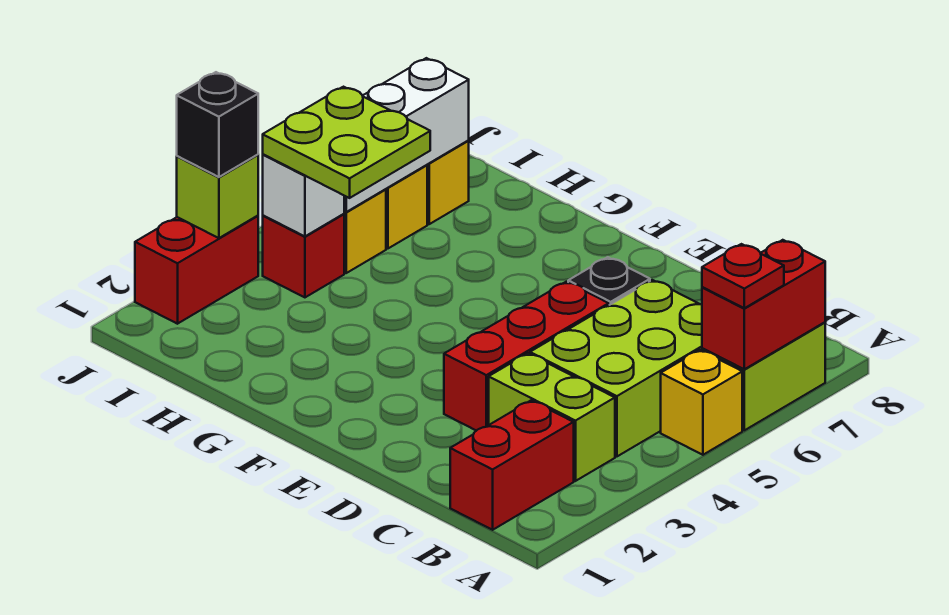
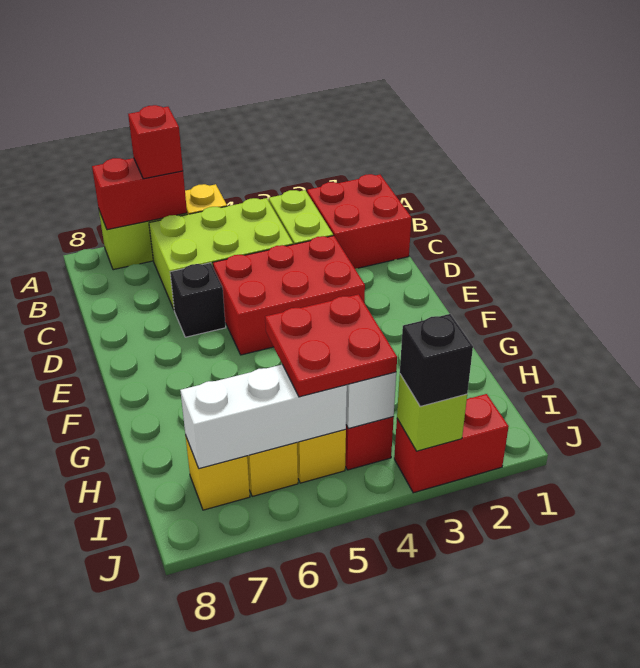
red 1x1 plate [702,244,784,308] -> red 1x1 brick [128,105,183,179]
red 1x2 brick [450,400,574,530] -> red 2x2 brick [307,174,411,269]
red 1x3 brick [444,282,609,431] -> red 2x3 brick [213,236,365,355]
lime 2x2 plate [263,87,430,198] -> red 2x2 plate [265,294,397,397]

